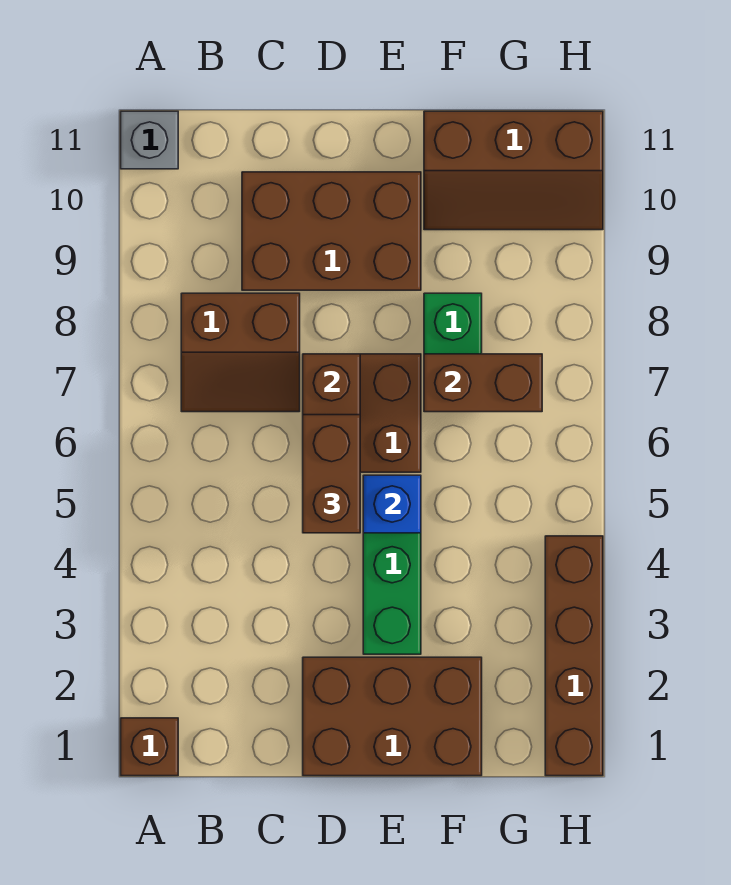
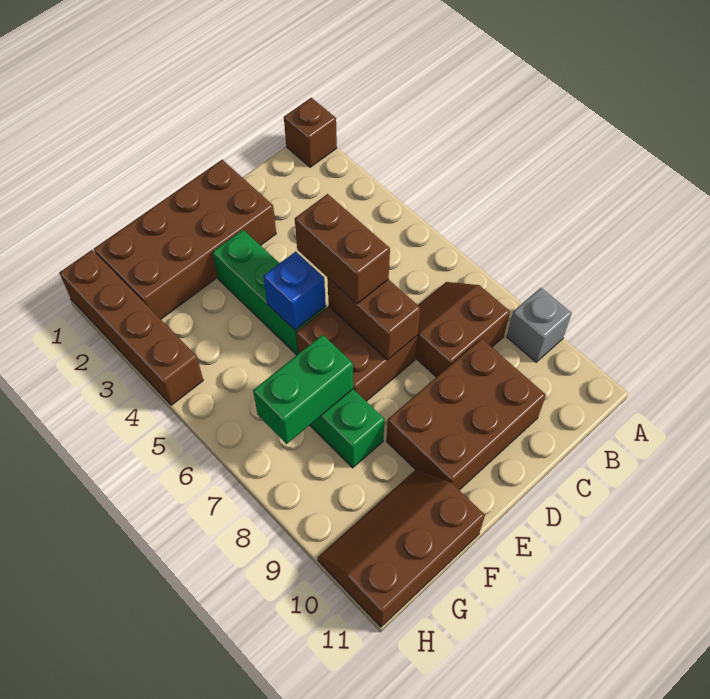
grey 1x1 brick [121,111,178,169] -> grey 1x1 brick moved to [507,288,572,362]
brown 2x3 brick [303,657,482,776] -> brown 2x4 brick [94,160,276,319]
brown 1x2 brick [424,354,542,412] -> green 1x2 brick [253,335,353,444]

